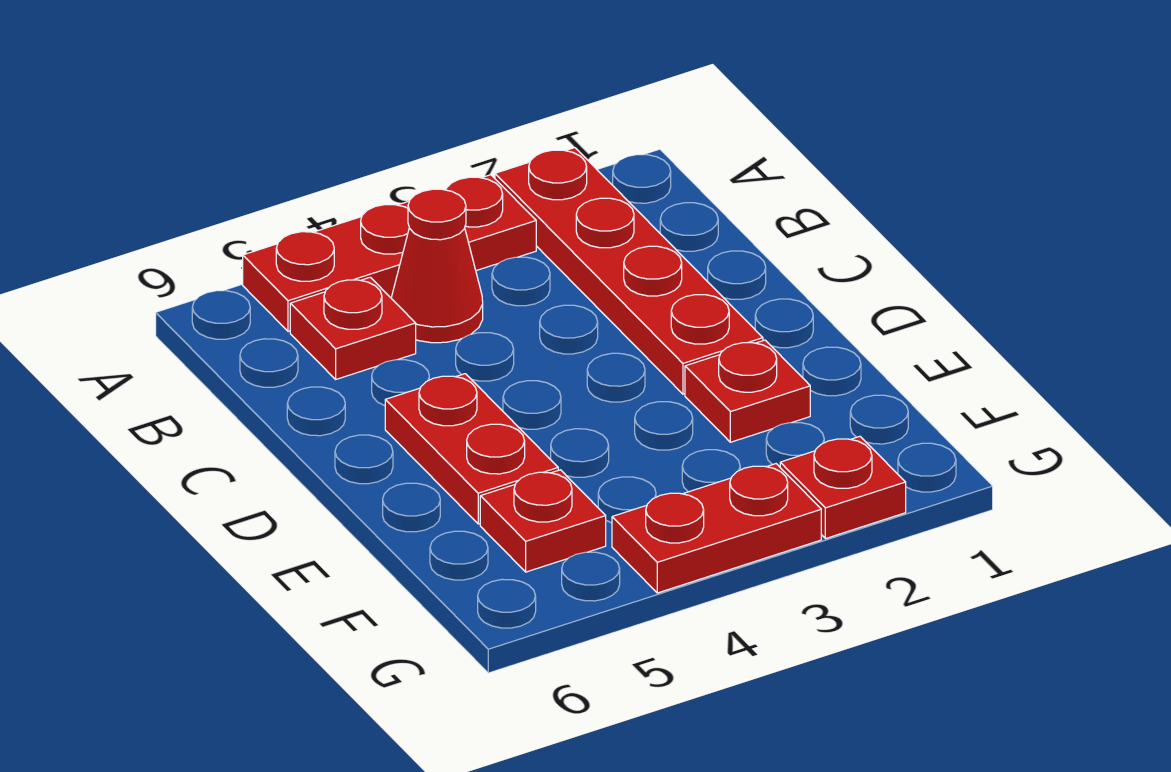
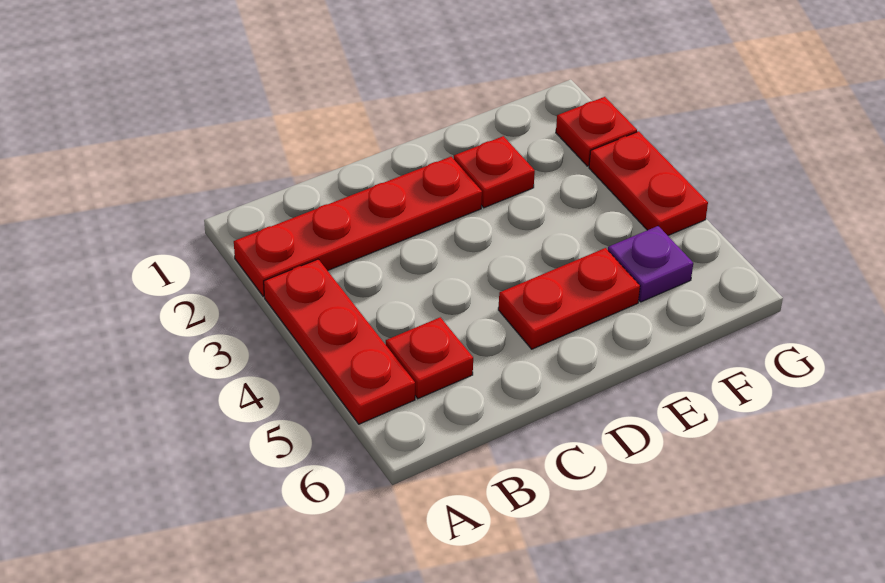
red 1x1 cone [391,189,483,343] -> none
red 1x1 plate [480,470,606,572] -> purple 1x1 plate [608,226,693,302]

